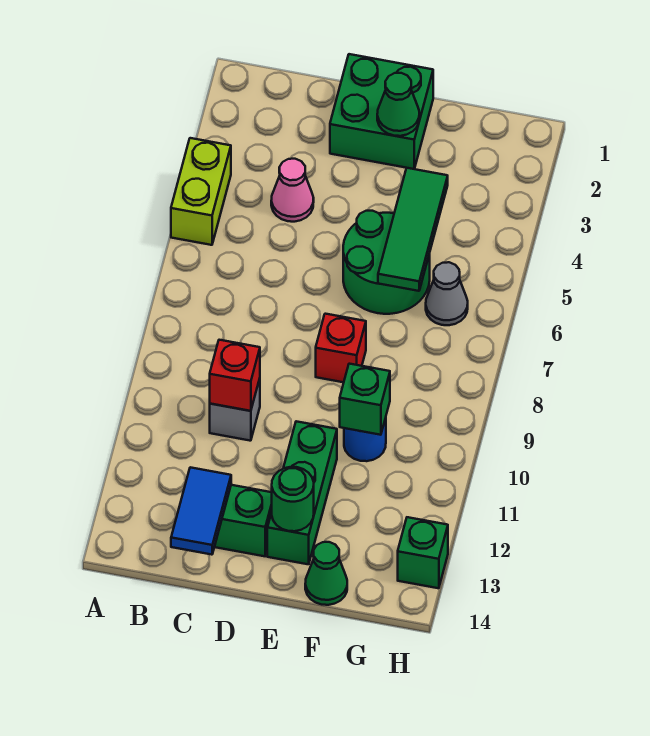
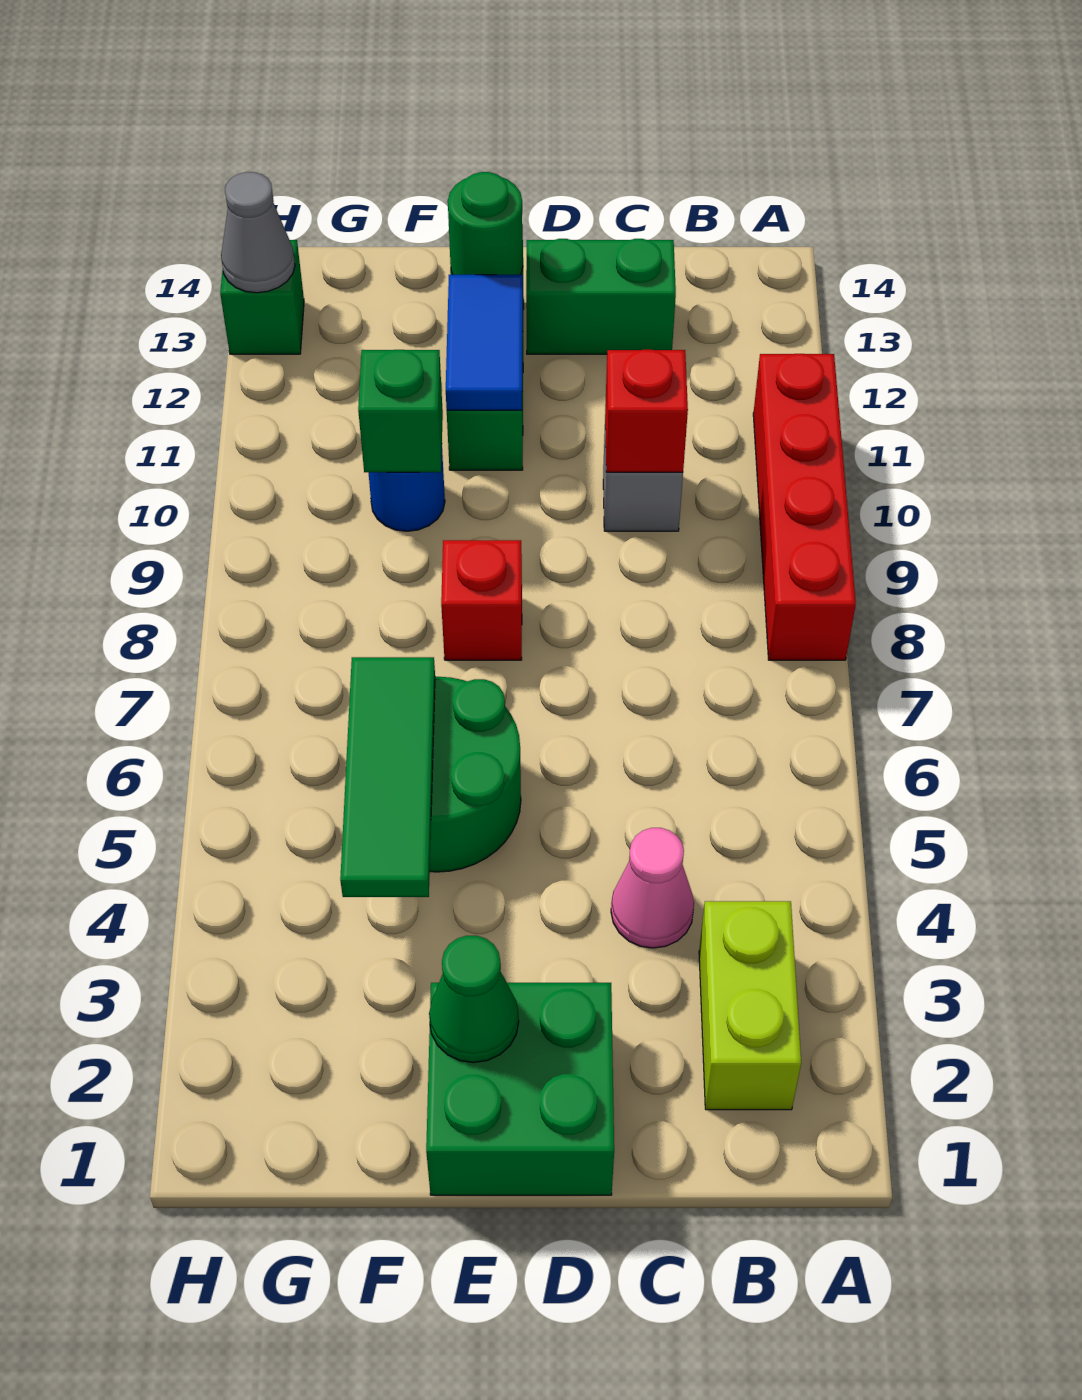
lime 1x2 brick [171,138,231,245] -> lime 1x2 brick moved to [699,901,801,1110]
none -> red 1x4 brick [753,354,856,660]
blue 1x2 tile [171,467,231,555] -> blue 1x2 tile moved to [446,275,523,410]
green 1x1 cone [305,542,347,605] -> none
grey 1x1 cone [426,262,468,325] -> grey 1x1 cone moved to [221,172,295,293]

